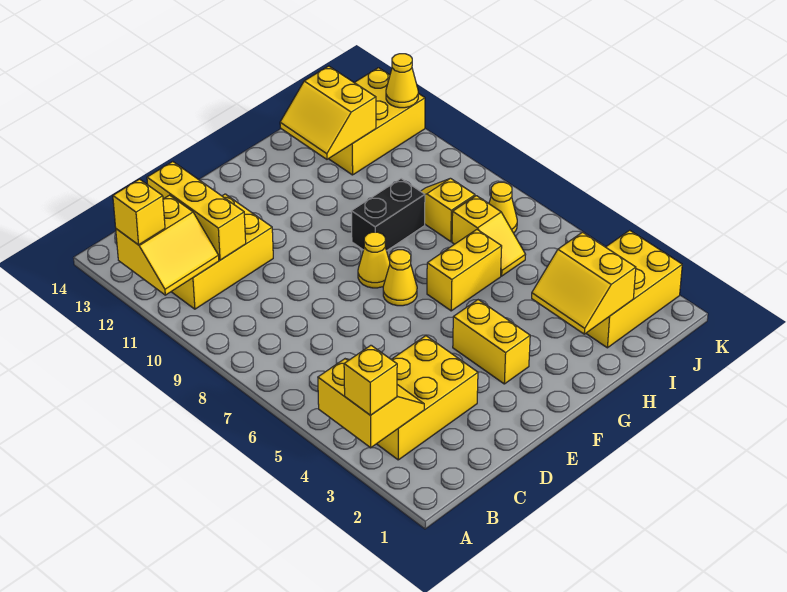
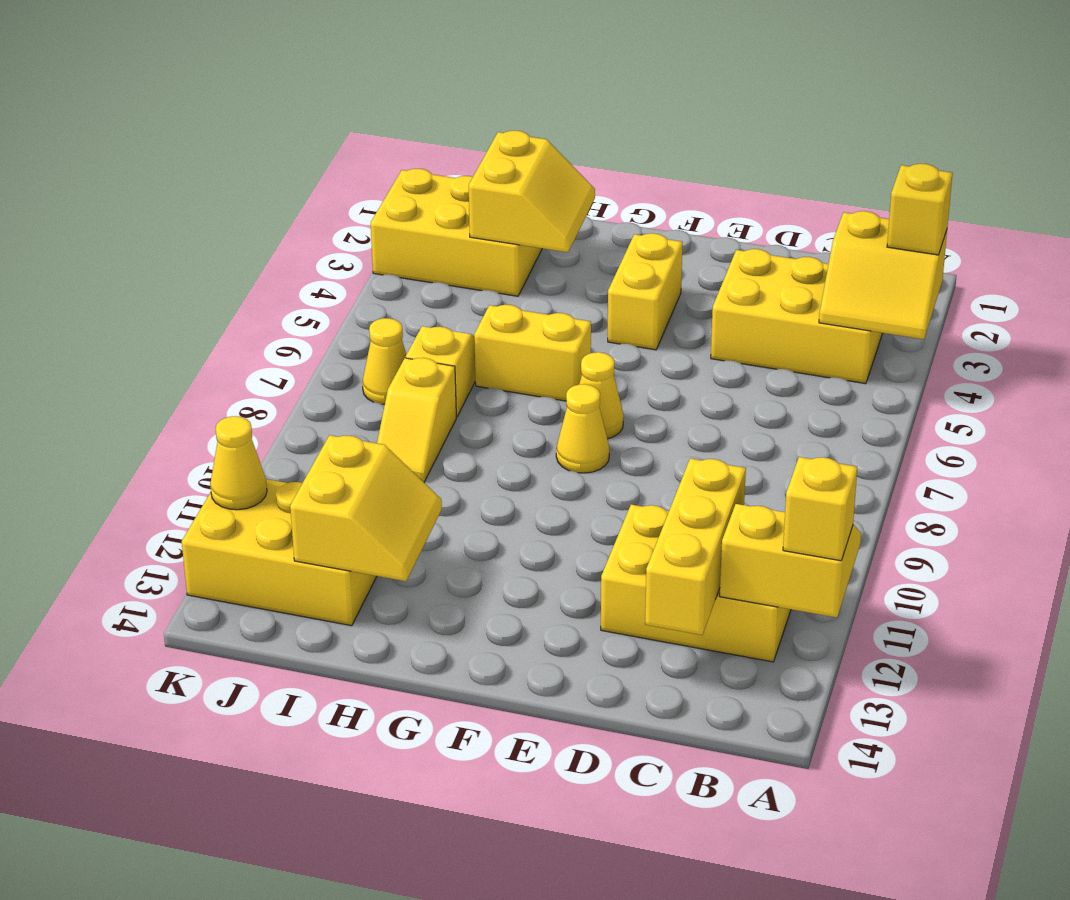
yellow 2x2 slope [318,359,424,448] -> yellow 2x2 slope turned to [819,211,947,339]
black 1x2 brick [351,179,425,251] -> none

